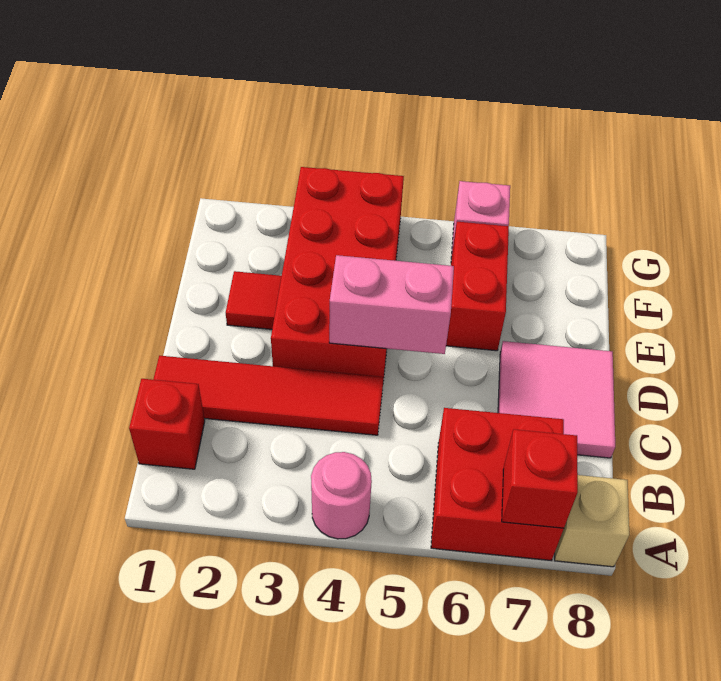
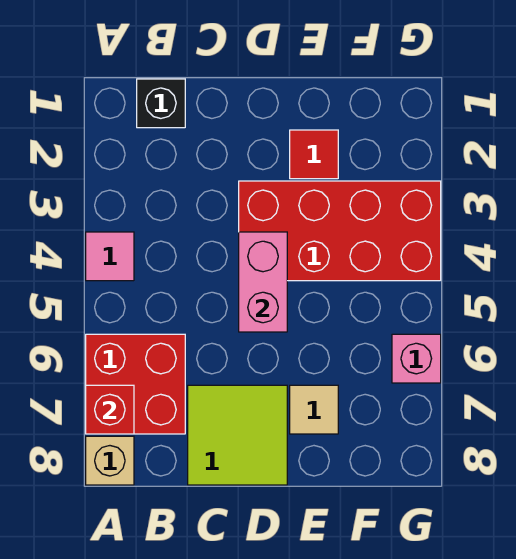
pink 1x1 round brick [311,452,372,539] -> pink 1x1 tile [86,232,134,281]
red 1x1 brick [129,379,205,469] -> black 1x1 brick [137,79,185,128]
red 1x4 tile [153,356,384,435] -> none
pink 2x2 tile [498,341,615,458] -> lime 2x2 tile [188,385,287,485]
red 1x2 brick [446,222,509,351] -> none
none -> tan 1x1 tile [290,385,338,434]

